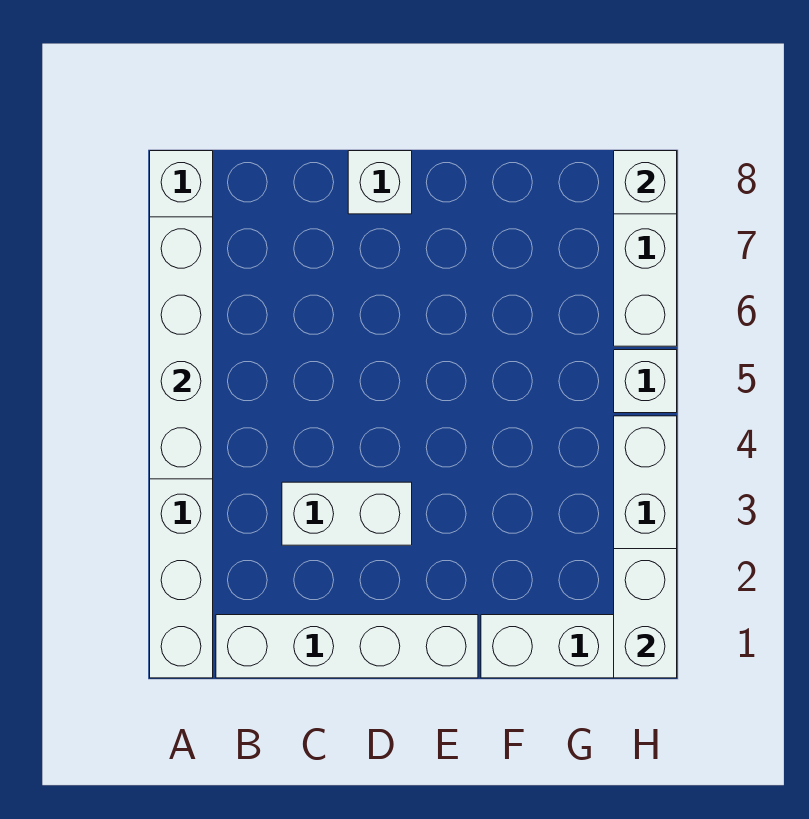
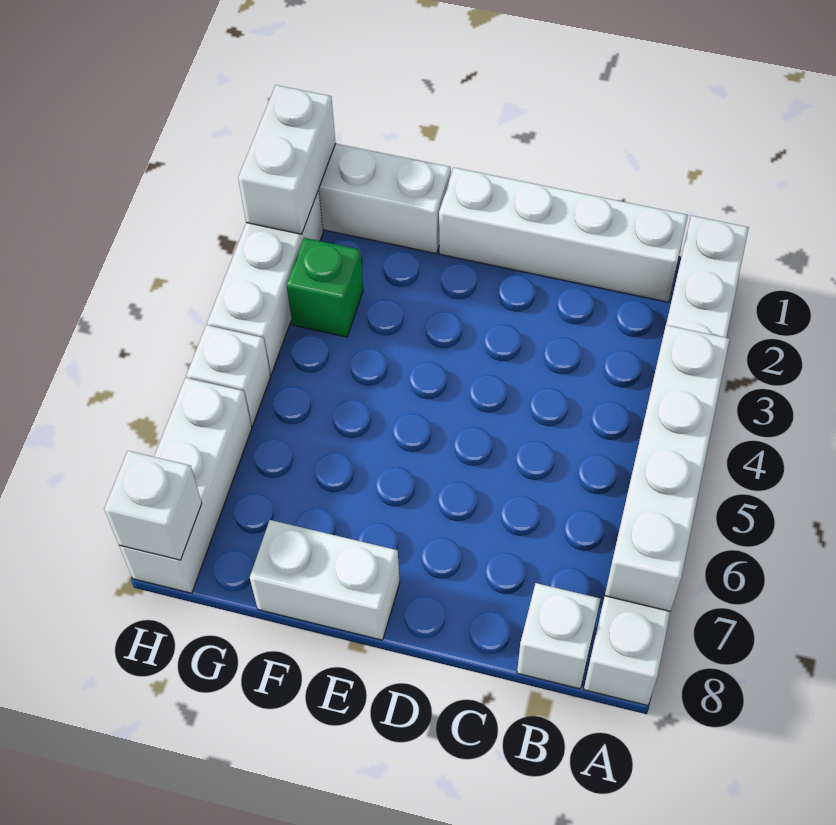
white 1x2 brick [282,482,412,545] -> white 1x2 brick moved to [250,520,400,640]
white 1x1 brick [348,151,412,214] -> white 1x1 brick moved to [517,583,600,689]
none -> green 1x1 brick [287,238,363,337]

